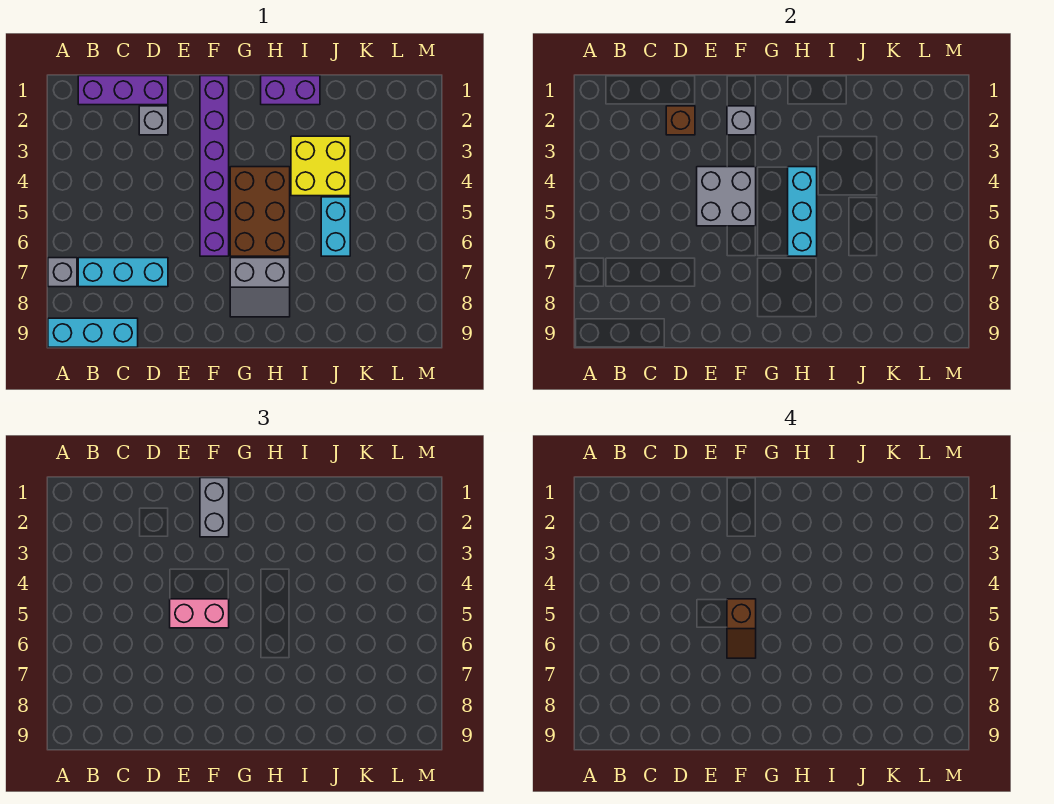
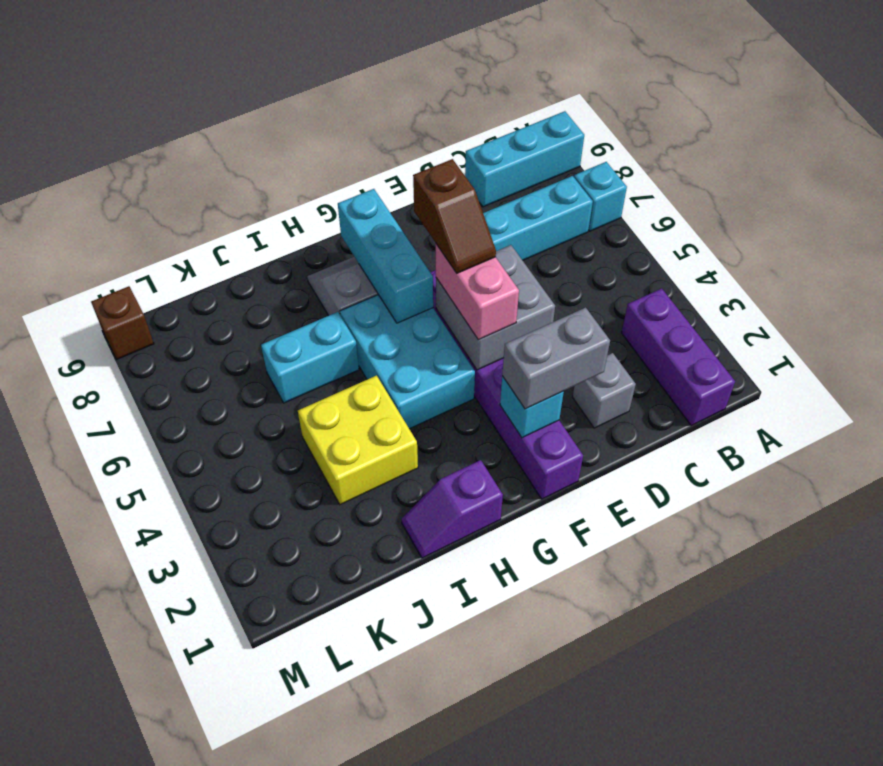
grey 1x1 brick [48,258,77,287] -> cyan 1x1 brick [574,162,627,231]
purple 1x3 brick [78,76,168,105] -> purple 1x3 brick turned to [622,288,735,425]
brown 1x1 brick [666,106,695,135] -> brown 1x1 brick moved to [91,286,154,359]
pink 1x2 brick [170,599,229,628] -> pink 1x2 brick turned to [436,244,519,340]
grey 1x2 brick [200,478,229,537] -> grey 1x2 brick turned to [502,307,610,409]
grey 1x1 brick [727,106,756,135] -> cyan 1x1 brick [500,376,564,438]
brown 1x2 slope [727,599,756,658] -> brown 1x2 slope turned to [413,159,496,273]
brown 2x3 brick [230,167,290,256] -> cyan 2x3 brick [340,295,475,429]
purple 1x2 brick [261,76,320,105] -> purple 1x2 slope [402,460,503,558]
cyan 1x3 brick [788,167,817,256] -> cyan 1x3 brick moved to [338,189,433,323]
cyan 1x2 brick [321,197,350,256] -> cyan 1x2 brick turned to [261,312,359,403]

